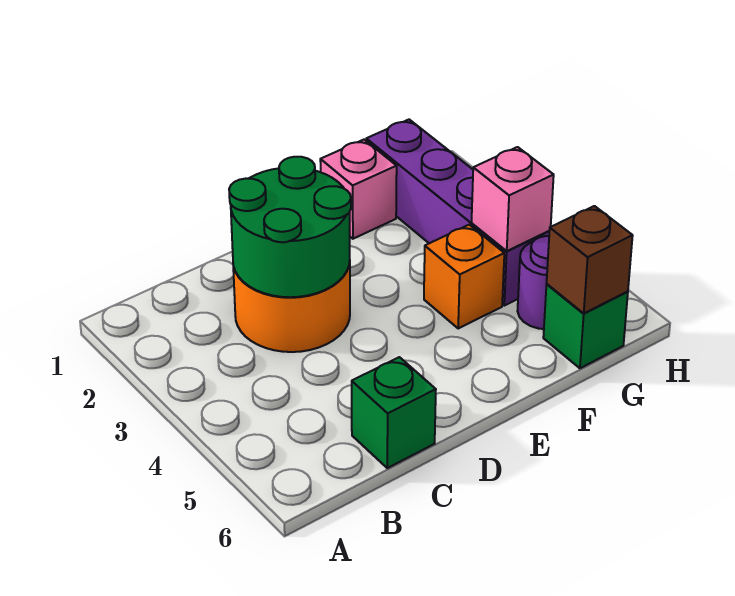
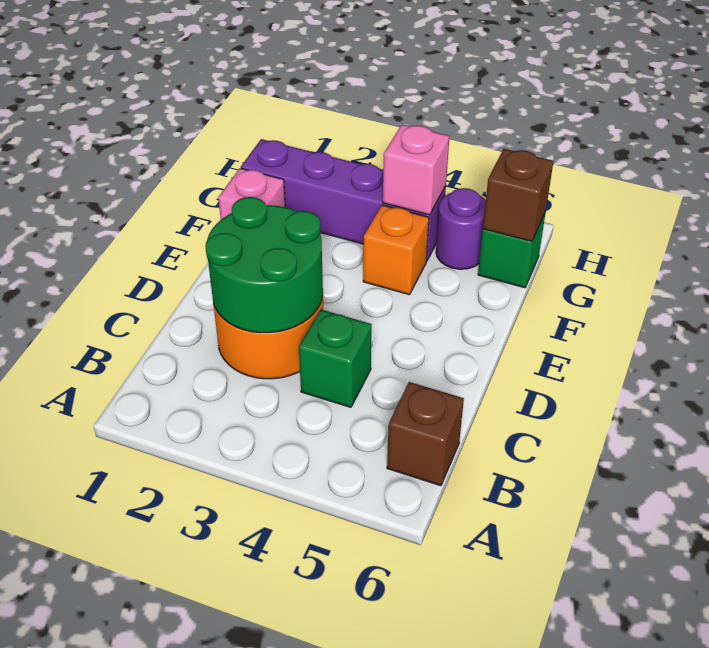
none -> brown 1x1 brick [387,382,464,486]
green 1x1 brick [352,357,436,468] -> green 1x1 brick moved to [299,310,371,407]

